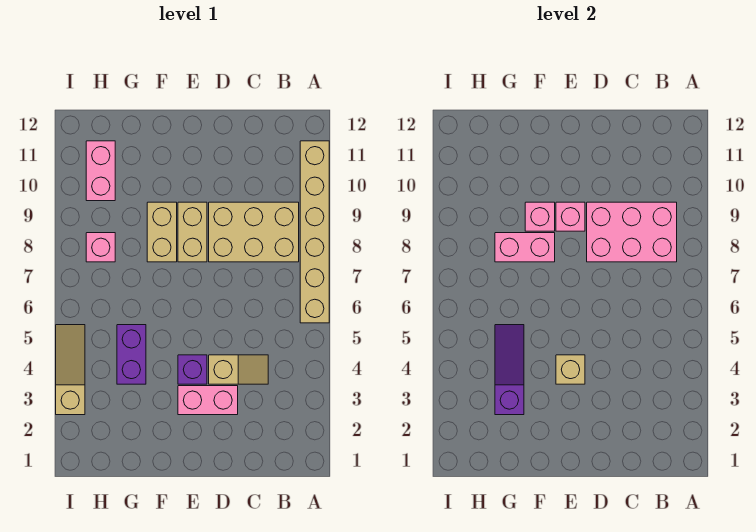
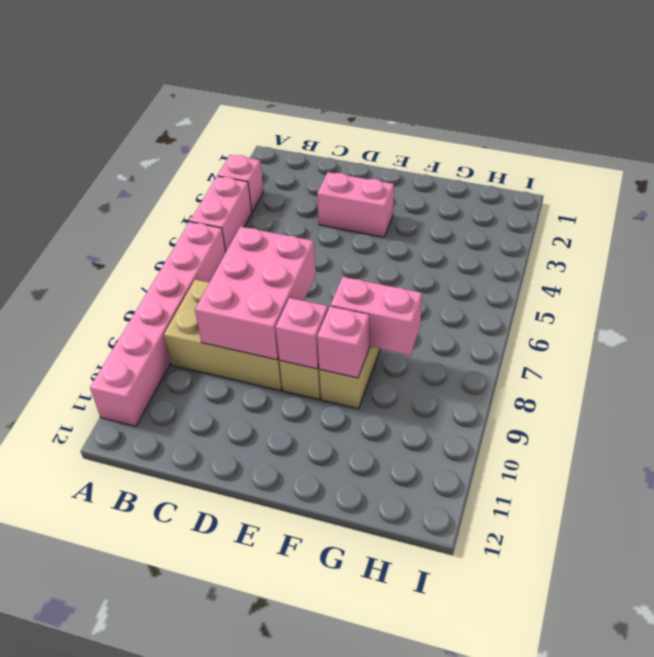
tan 1x6 brick [300,141,329,323] -> pink 1x6 brick [90,222,226,426]
pink 2x3 brick [587,202,677,262] -> pink 2x3 brick turned to [195,227,316,360]
tan 1x2 slope [209,355,268,384] -> none
purple 1x1 brick [178,355,207,384] -> none
tan 1x1 brick [556,355,585,384] -> none
purple 1x3 slope [495,325,524,415] -> none
purple 1x2 brick [117,325,146,384] -> none
pink 1x1 brick [86,233,115,262] -> pink 1x1 brick moved to [218,155,264,212]
pink 1x2 brick [86,141,115,201] -> pink 1x2 brick moved to [190,176,252,252]
tan 1x3 slope [56,325,85,415] -> none

